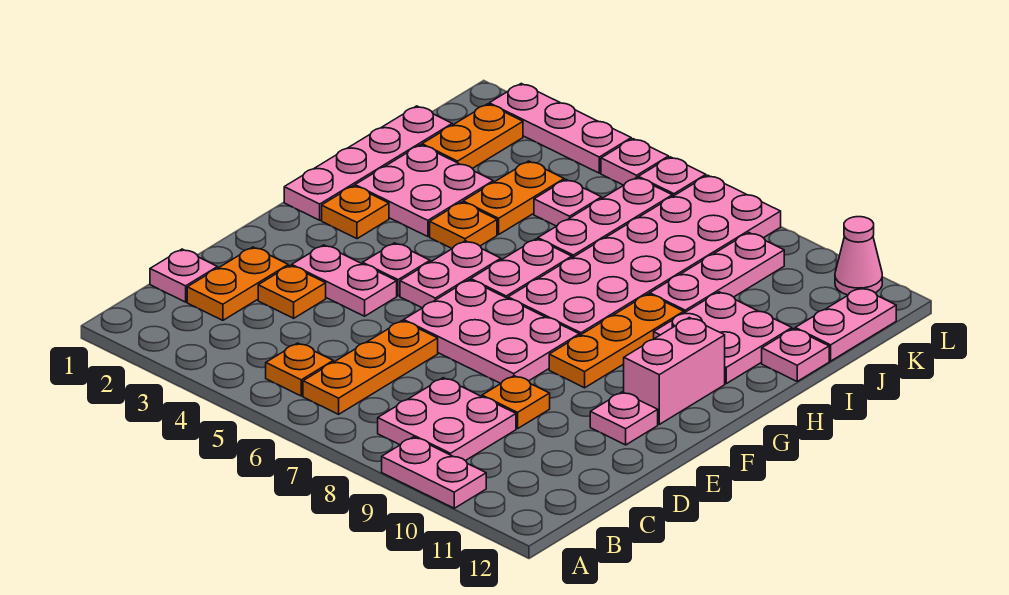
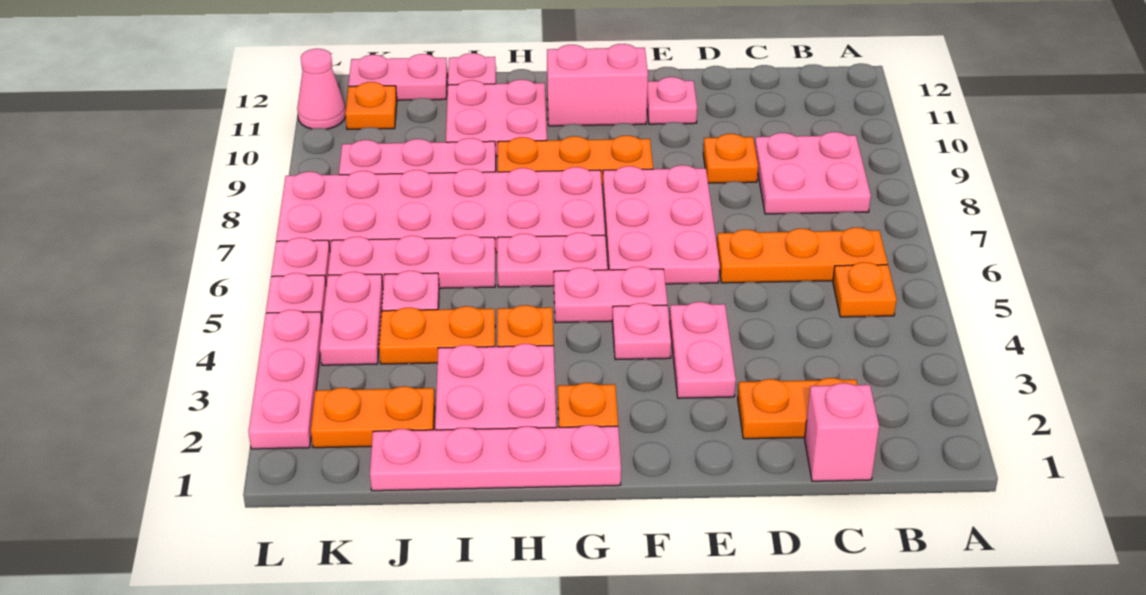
pink 1x2 plate [382,437,486,508] -> pink 1x2 plate moved to [320,272,383,365]
pink 1x1 plate [150,249,218,302] -> pink 1x1 brick [805,383,879,481]
orange 1x1 plate [258,266,326,318] -> orange 1x1 plate moved to [345,82,397,129]

